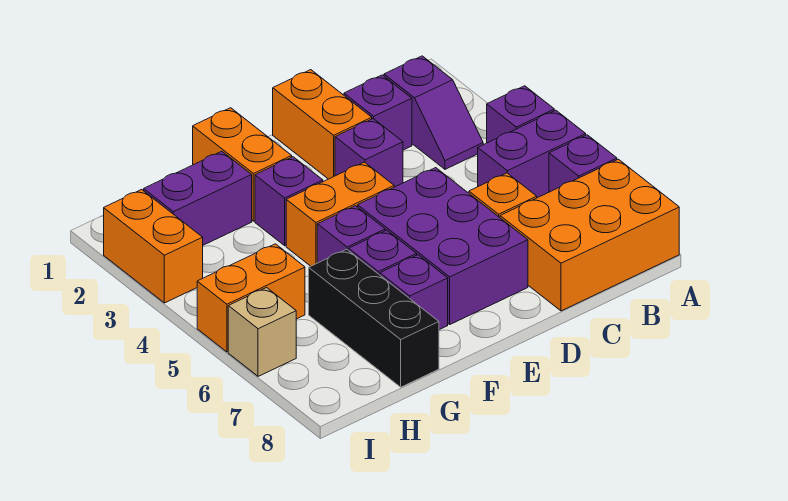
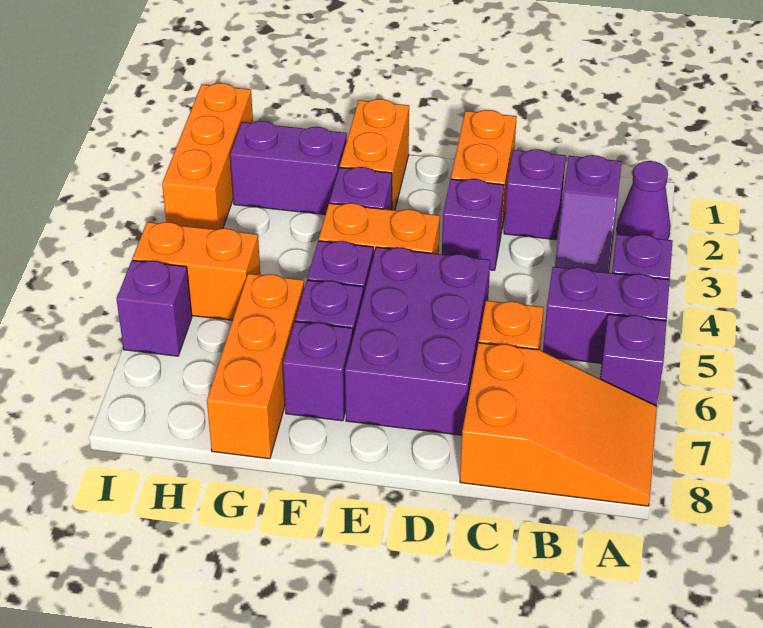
none -> purple 1x1 cone [617,161,671,240]
orange 2x3 brick [500,159,679,311] -> orange 2x3 slope [460,343,657,506]
black 1x3 brick [309,249,439,387] -> orange 1x3 brick [207,274,304,459]
orange 1x2 brick [104,190,203,303] -> orange 1x3 brick [162,83,253,230]
tan 1x1 brick [228,288,296,376] -> purple 1x1 brick [117,260,192,356]

